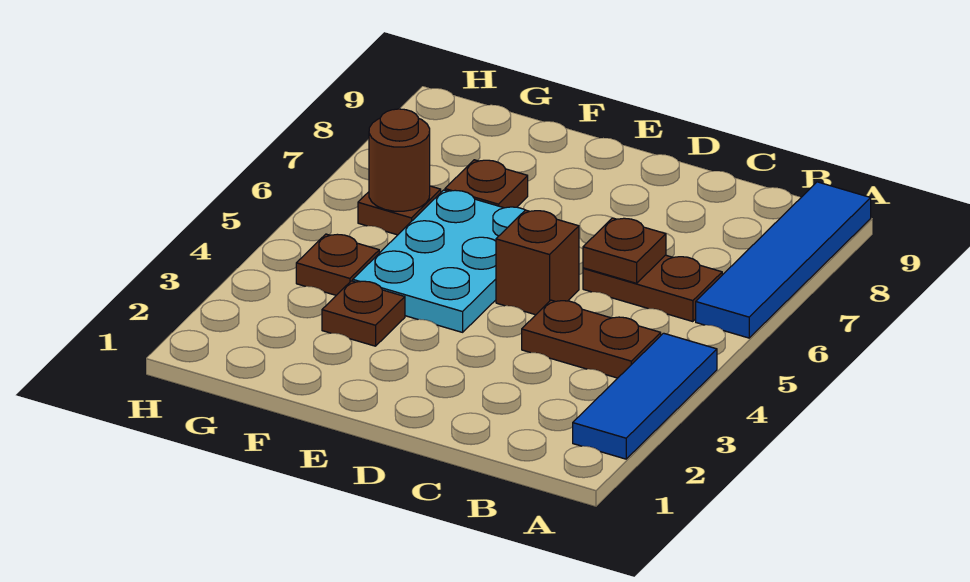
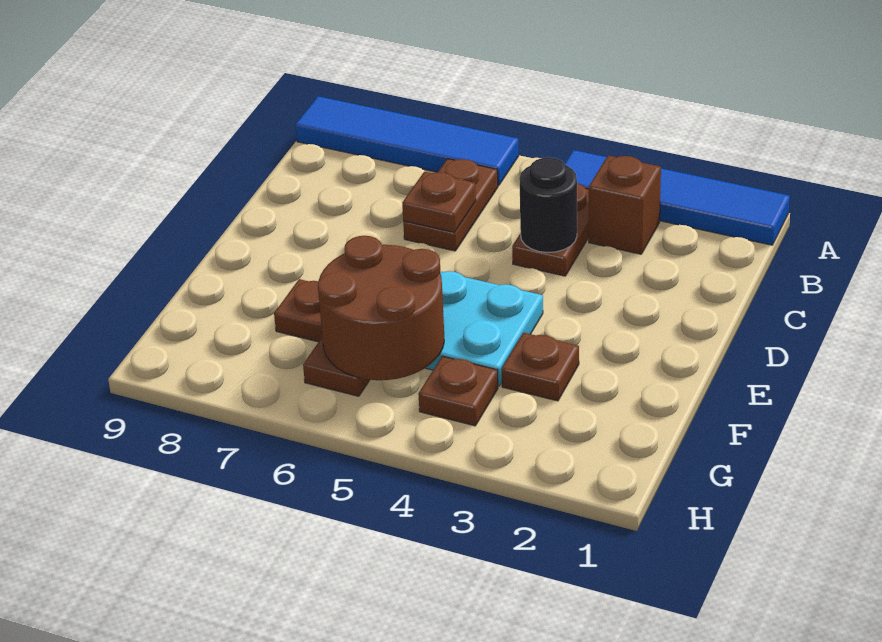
blue 1x3 tile [573,333,717,459] -> blue 1x4 tile [565,150,790,245]
none -> black 1x1 round brick [519,157,577,253]
brown 1x1 brick [496,210,579,315] -> brown 1x1 brick moved to [589,155,661,254]
brown 1x1 round brick [369,109,430,211] -> brown 2x2 round brick [318,236,444,380]

